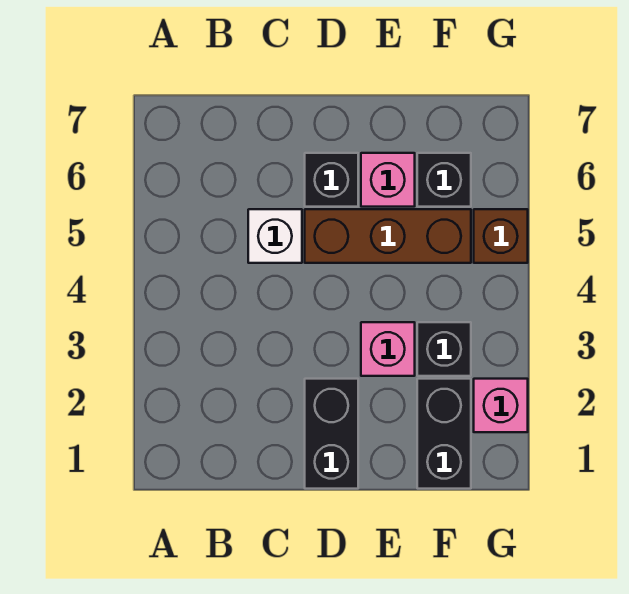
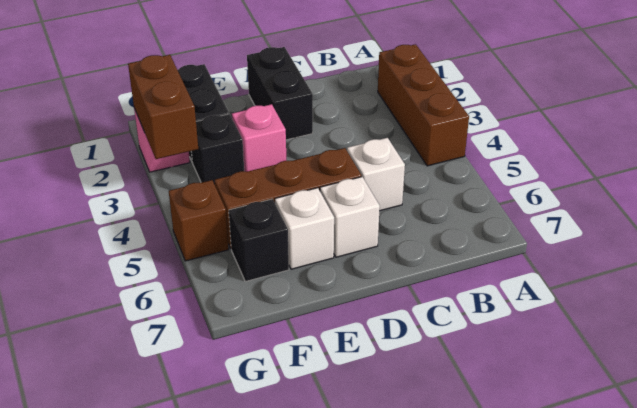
none -> brown 1x3 brick [378,44,469,166]
black 1x1 brick [305,153,358,207] -> white 1x1 brick [320,177,380,257]
pink 1x1 brick [361,153,415,207] -> white 1x1 brick [275,188,334,269]
none -> brown 1x2 brick [128,55,198,159]

